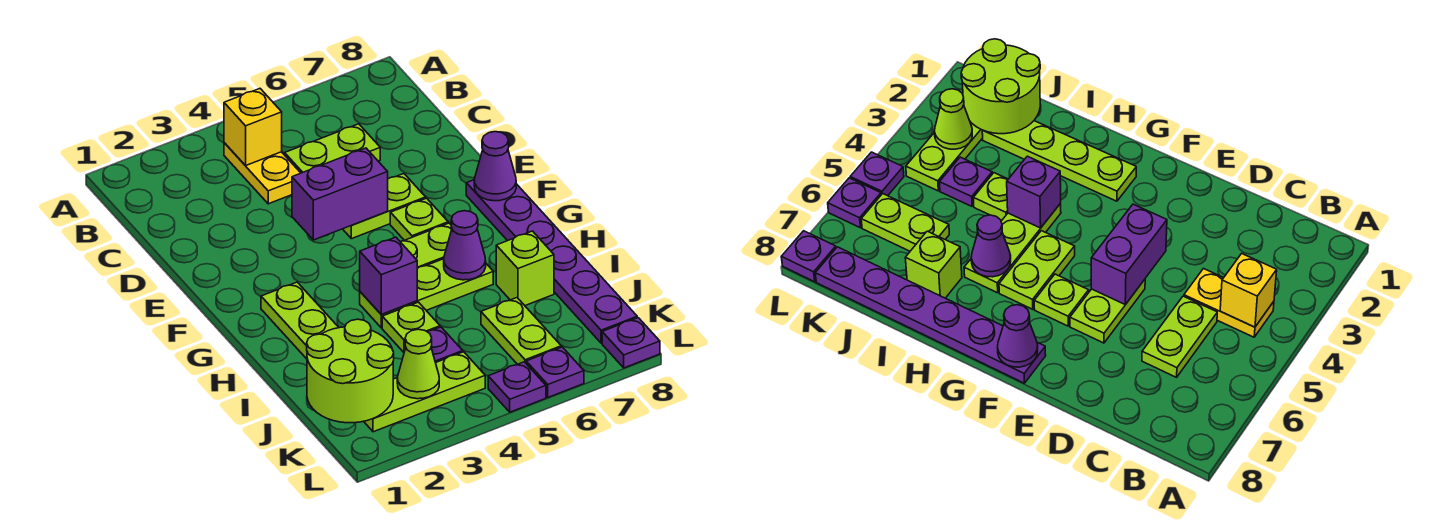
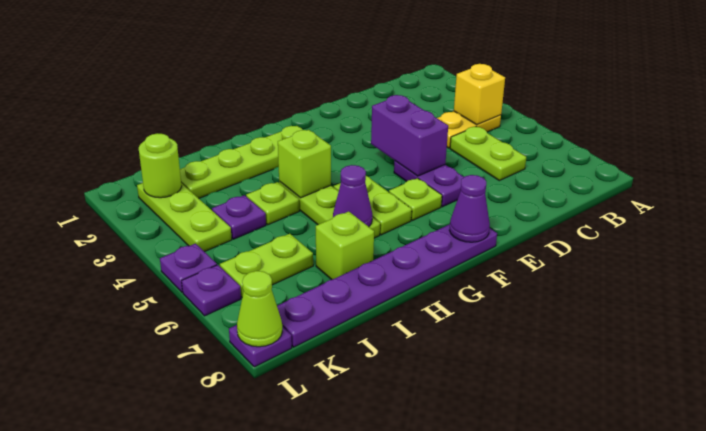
lime 1x2 plate [343,174,426,239] -> purple 1x2 plate [394,161,464,207]
purple 1x1 brick [360,237,417,314] -> lime 1x1 brick [278,130,331,198]
lime 2x2 round brick [307,319,394,423] -> lime 1x1 round brick [139,133,182,198]
lime 1x1 cone [397,329,439,399] -> lime 1x1 cone moved to [237,271,282,347]

